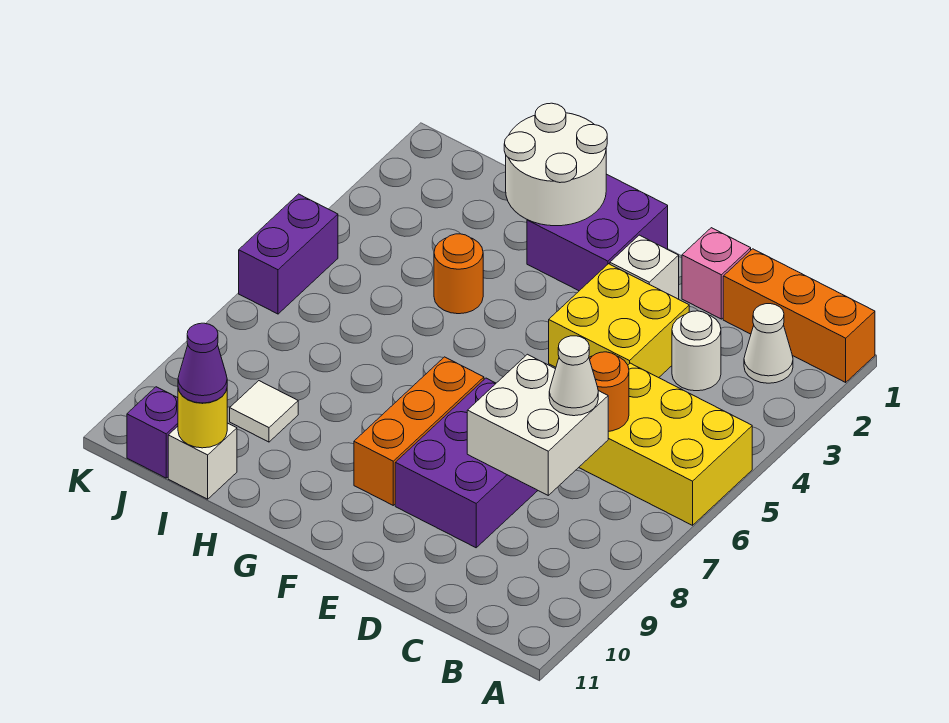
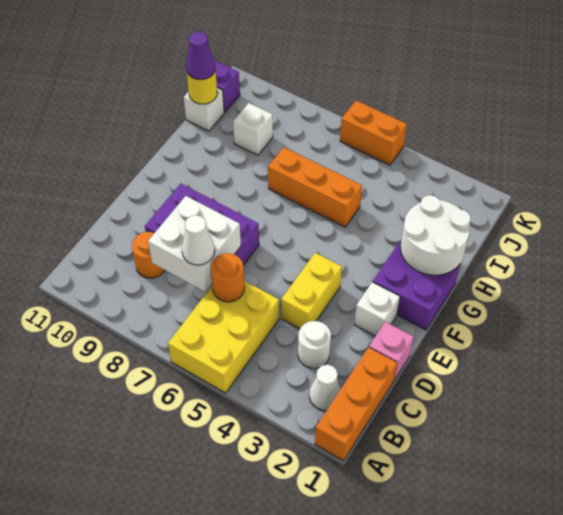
yellow 2x2 brick [549,264,689,378] -> yellow 1x2 brick [281,253,342,329]
orange 1x3 brick [354,357,484,505] -> orange 1x3 brick moved to [268,147,362,227]
orange 1x1 round brick [434,234,483,314] -> orange 1x1 round brick moved to [132,232,164,278]
white 1x1 tile [230,381,298,442] -> white 1x1 brick [233,103,273,155]
purple 1x2 brick [239,194,338,314] -> orange 1x2 brick [340,101,407,165]

